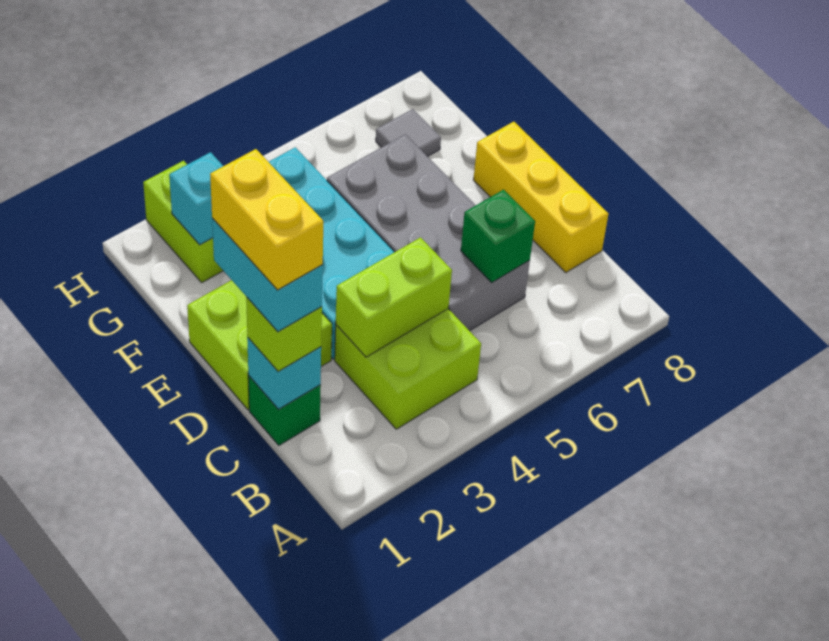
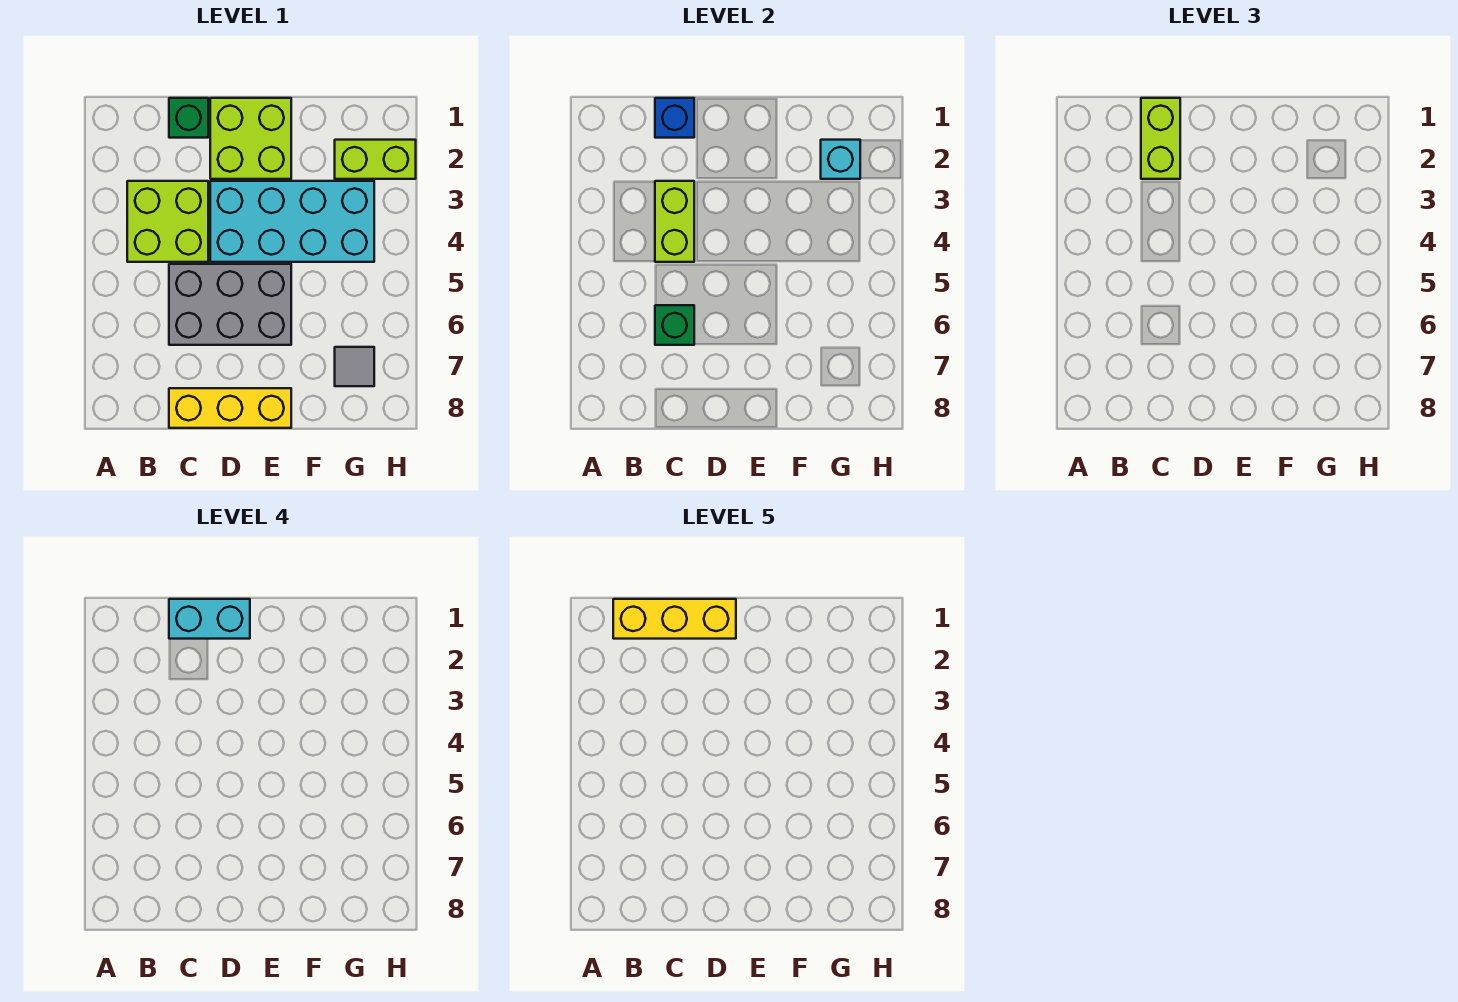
cyan 1x1 brick [247,337,321,410] -> blue 1x1 brick [655,98,694,138]
lime 1x1 brick [246,297,322,372] -> lime 1x2 brick [1141,98,1180,179]
yellow 1x2 brick [210,149,323,290] -> yellow 1x3 brick [613,599,736,639]
grey 2x4 brick [327,134,530,331] -> grey 2x3 brick [169,264,291,345]

